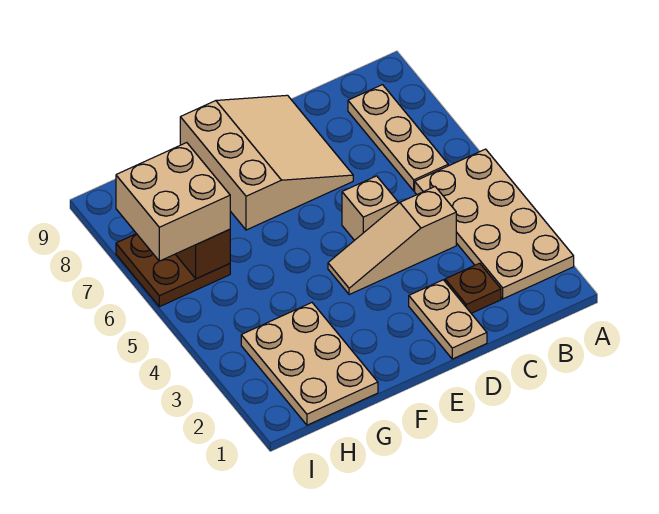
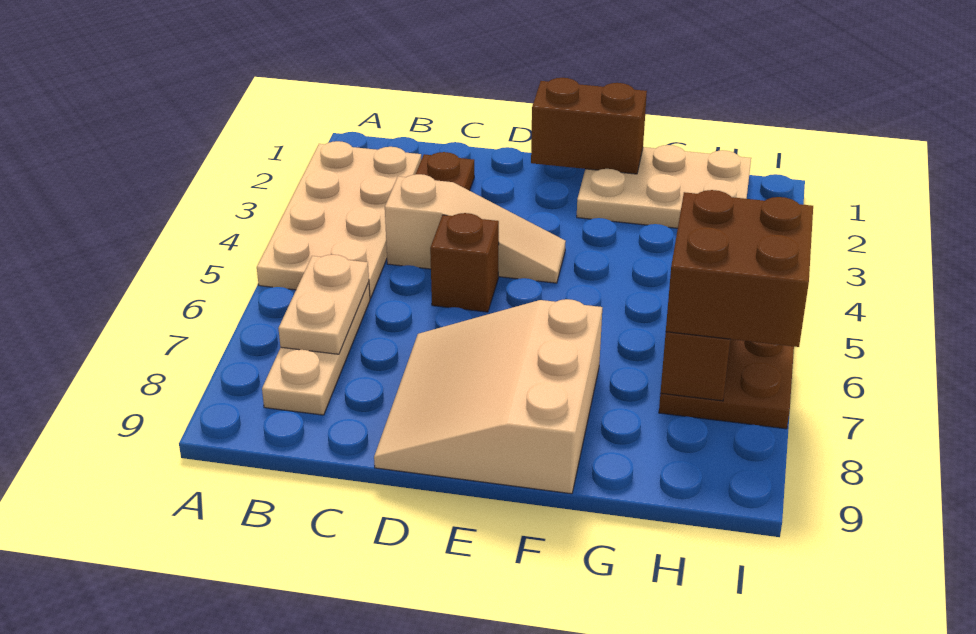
tan 1x2 plate [409,280,487,359] -> tan 1x2 plate moved to [278,255,369,354]
tan 1x1 brick [342,176,398,240] -> brown 1x1 brick [430,213,499,312]
none -> brown 1x2 brick [531,78,647,174]
tan 2x3 plate [241,303,378,425] -> tan 2x3 plate turned to [577,145,751,228]
tan 2x2 brick [116,143,230,261] -> brown 2x2 brick [666,190,813,347]

